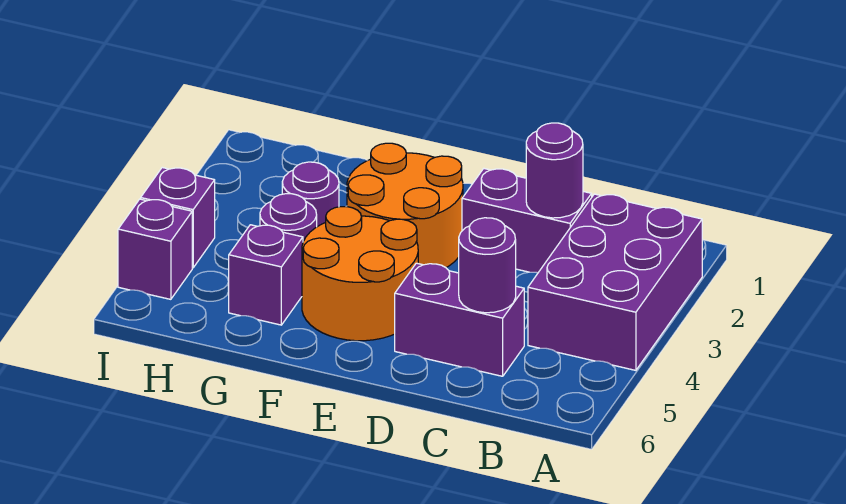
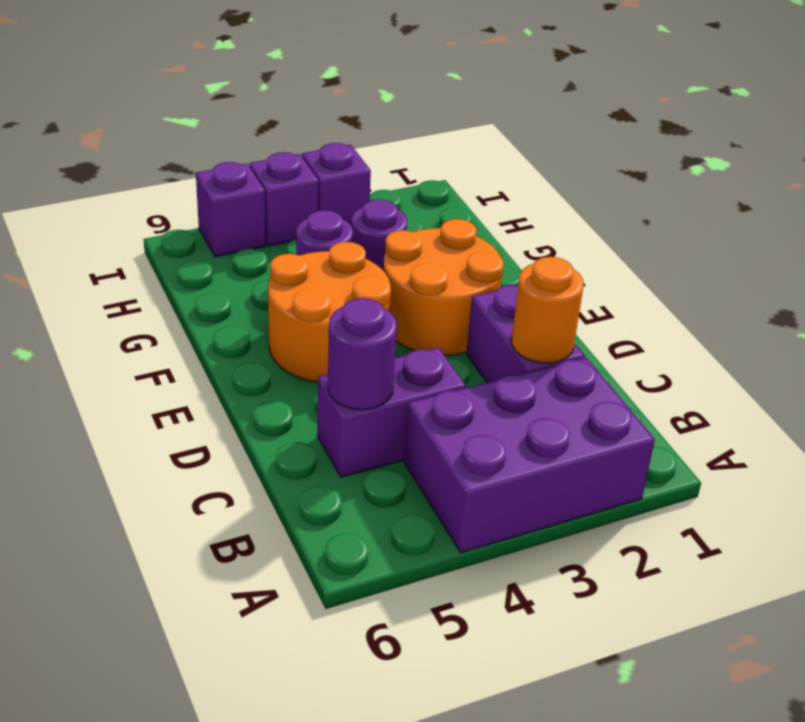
purple 1x1 round brick [526,123,583,218] -> orange 1x1 round brick [512,257,584,363]
purple 1x2 brick [395,263,524,376] -> purple 1x2 brick turned to [317,348,466,477]
purple 1x1 brick [229,225,303,325] -> purple 1x1 brick moved to [302,143,371,226]

